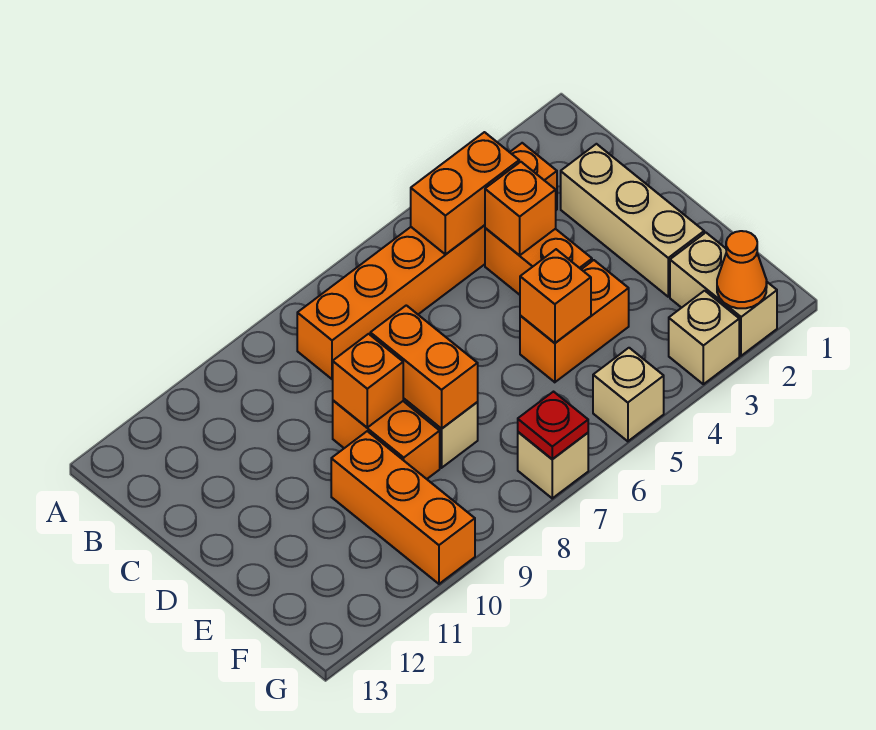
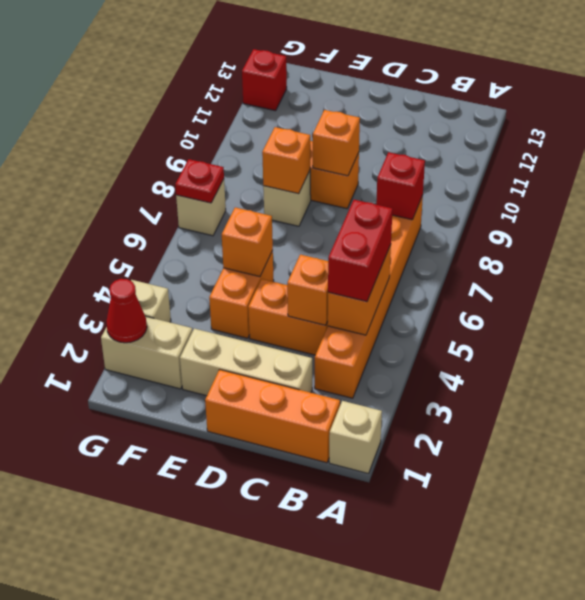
none -> red 1x2 brick [328,200,393,302]
none -> red 1x1 brick [376,152,425,220]
orange 1x2 brick [370,305,478,429] -> orange 1x1 brick [262,127,310,194]
orange 1x3 brick [331,431,475,584] -> orange 1x3 brick moved to [205,370,340,463]
orange 1x1 cone [717,231,767,308] -> red 1x1 cone [106,279,147,343]
tan 1x1 brick [593,348,664,441] -> tan 1x1 brick moved to [329,401,382,474]
none -> red 1x1 brick [242,49,287,111]

